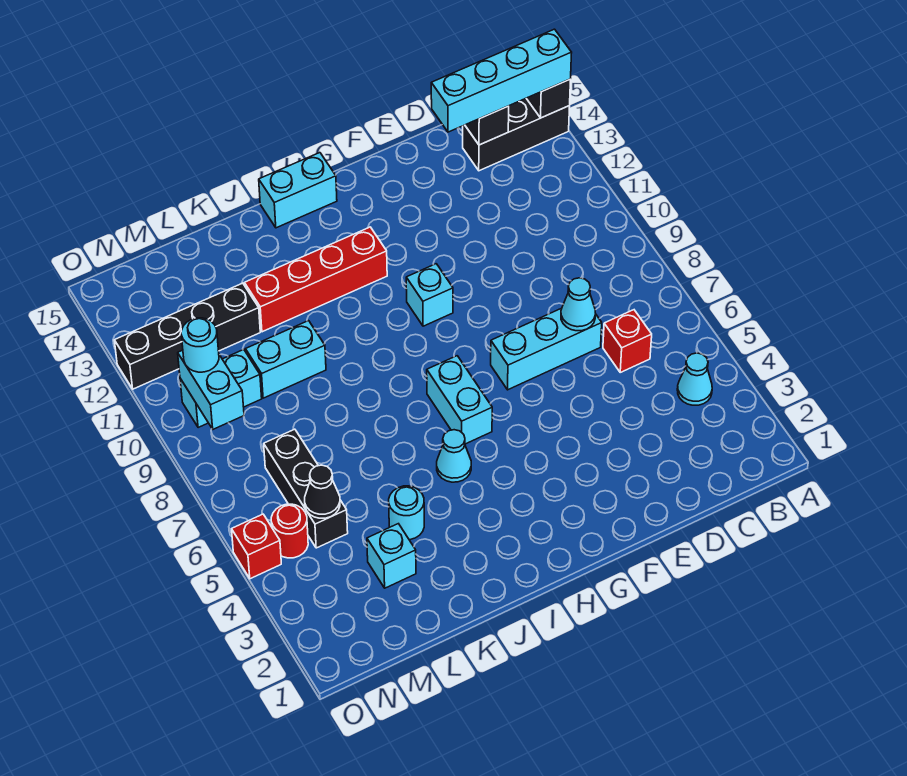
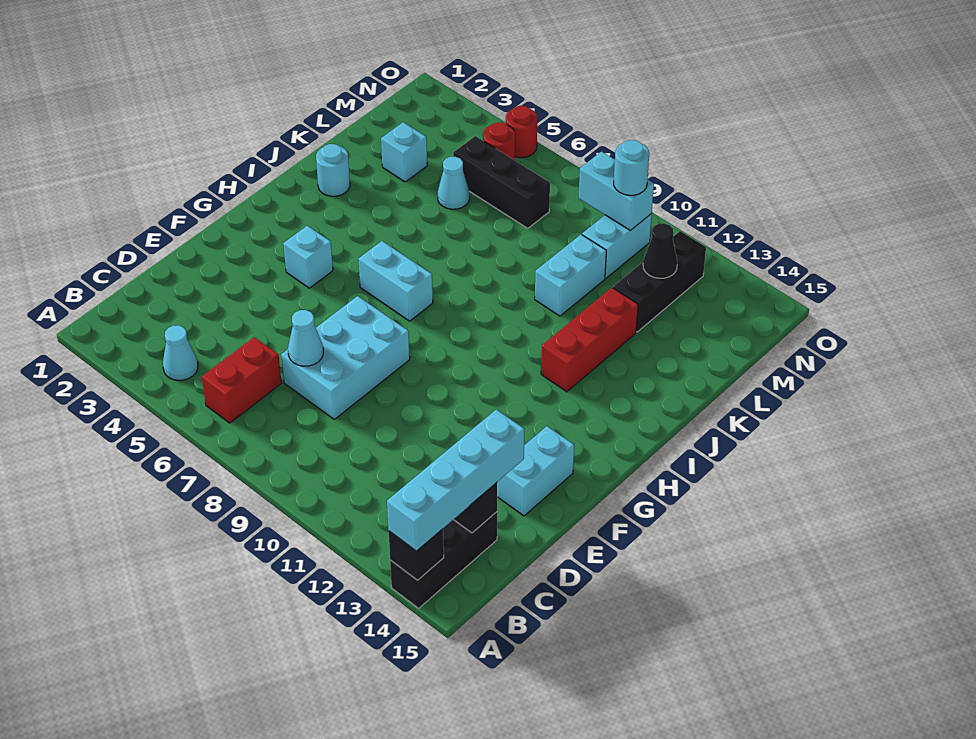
red 1x1 brick [603,310,652,372] -> red 1x2 brick [202,337,282,423]
cyan 1x3 brick [491,308,602,390] -> cyan 2x3 brick [281,296,410,419]
cyan 1x1 brick [406,264,453,326] -> cyan 1x1 brick moved to [283,226,333,288]
red 1x4 brick [244,227,387,332] -> red 1x3 brick [541,288,638,392]
cyan 1x2 brick [259,153,337,228] -> cyan 1x2 brick moved to [497,426,574,516]
cyan 1x1 cone [437,430,471,482] -> cyan 1x1 cone moved to [438,157,470,209]
cyan 1x1 round brick [389,486,424,540] -> cyan 1x1 round brick moved to [316,144,350,196]
black 1x4 brick [114,283,260,389] -> black 1x3 brick [613,231,706,332]
black 1x1 cone [305,465,340,518] -> black 1x1 cone moved to [643,223,677,278]
red 1x1 brick [232,514,281,579] -> red 1x1 round brick [506,106,537,158]

